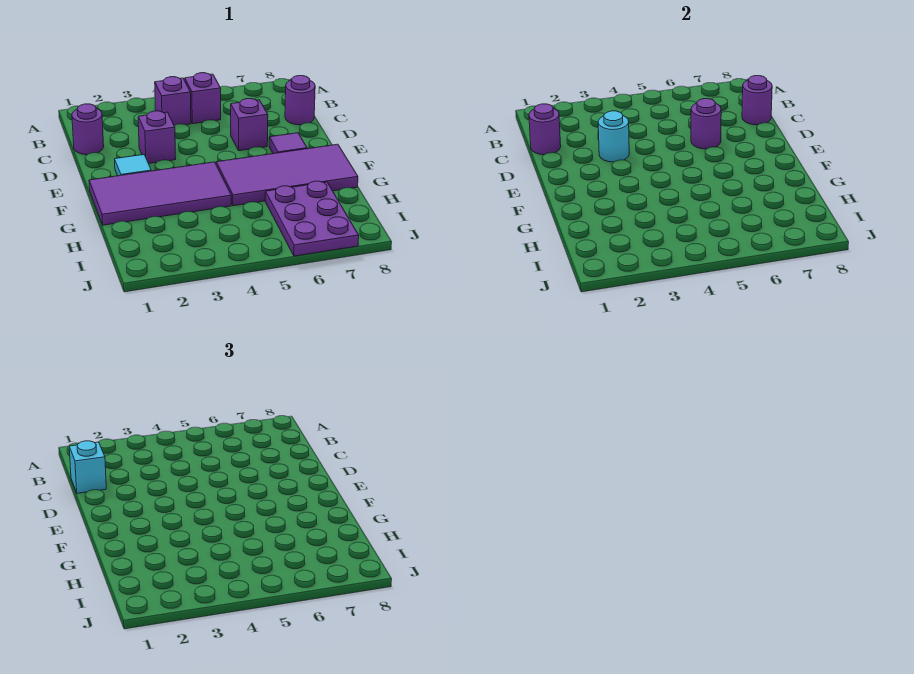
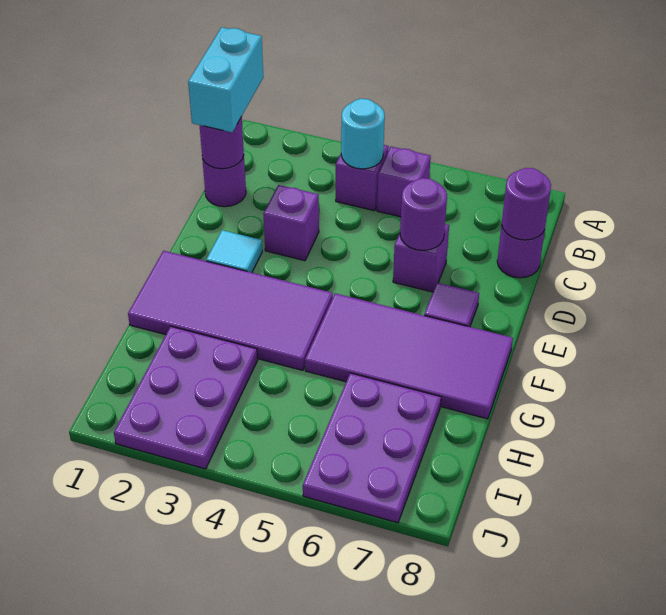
cyan 1x1 brick [69,441,106,493] -> cyan 1x2 brick [188,27,263,132]
cyan 1x1 round brick [598,111,629,162] -> cyan 1x1 round brick moved to [341,99,385,169]
none -> purple 2x3 plate [114,326,258,469]

